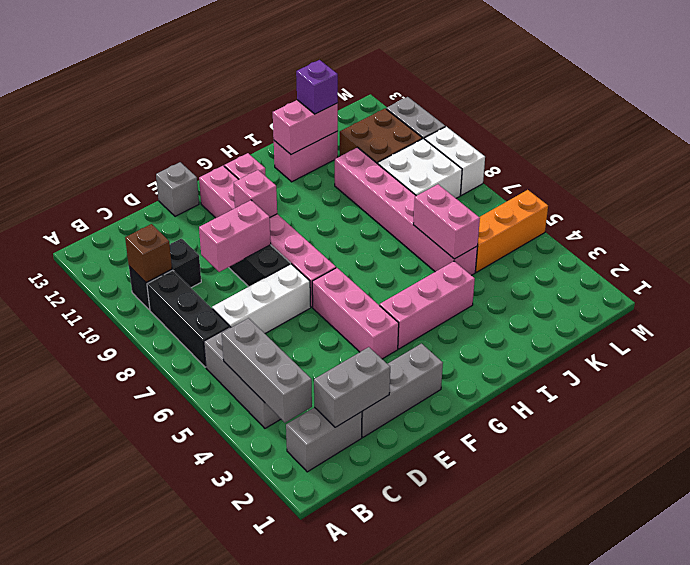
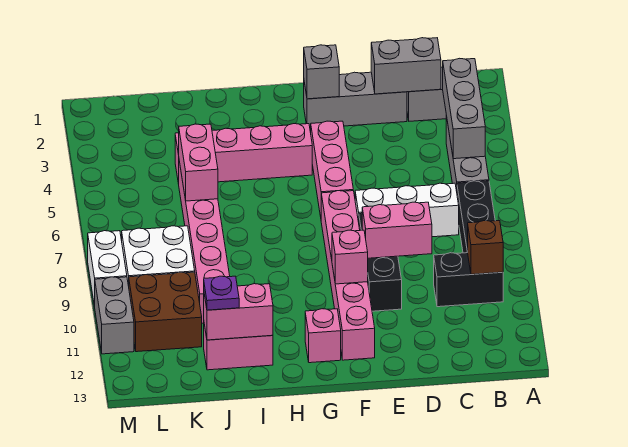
grey 1x1 brick [156,162,199,216] -> grey 1x1 brick moved to [304,45,339,99]
pink 1x3 brick [380,261,475,349] -> pink 1x4 brick [175,124,312,184]
purple 1x1 brick [296,60,338,114] -> purple 1x1 plate [204,276,239,310]
orange 1x3 brick [475,190,548,272] -> none

